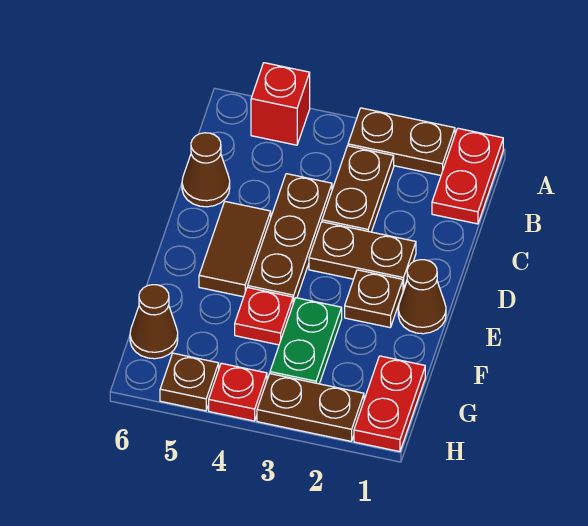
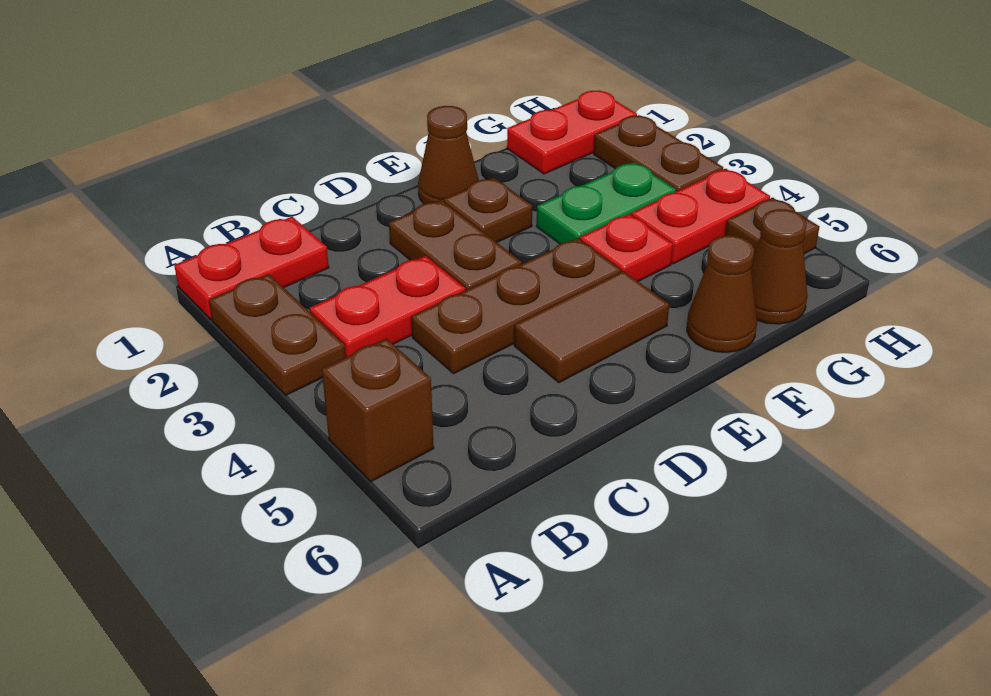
red 1x1 brick [251,63,310,145] -> brown 1x1 brick [322,338,434,482]
brown 1x2 plate [322,146,394,232] -> red 1x2 plate [310,256,465,357]
brown 1x1 cone [182,133,230,207] -> brown 1x1 cone moved to [687,235,757,352]
red 1x1 plate [209,363,267,421] -> red 1x2 plate [631,169,770,264]

